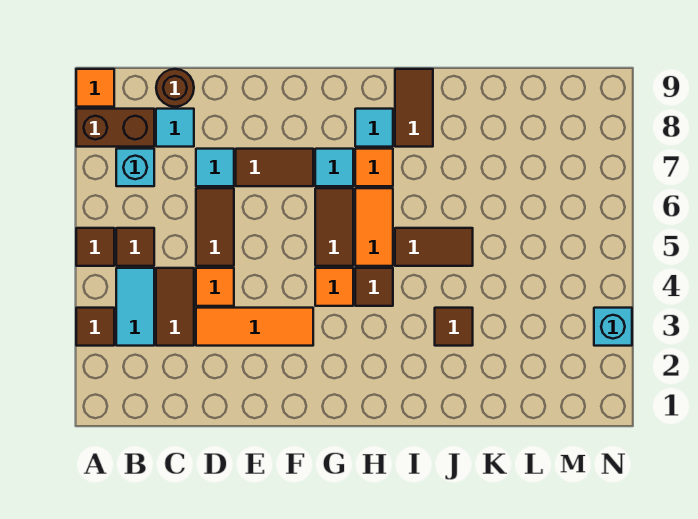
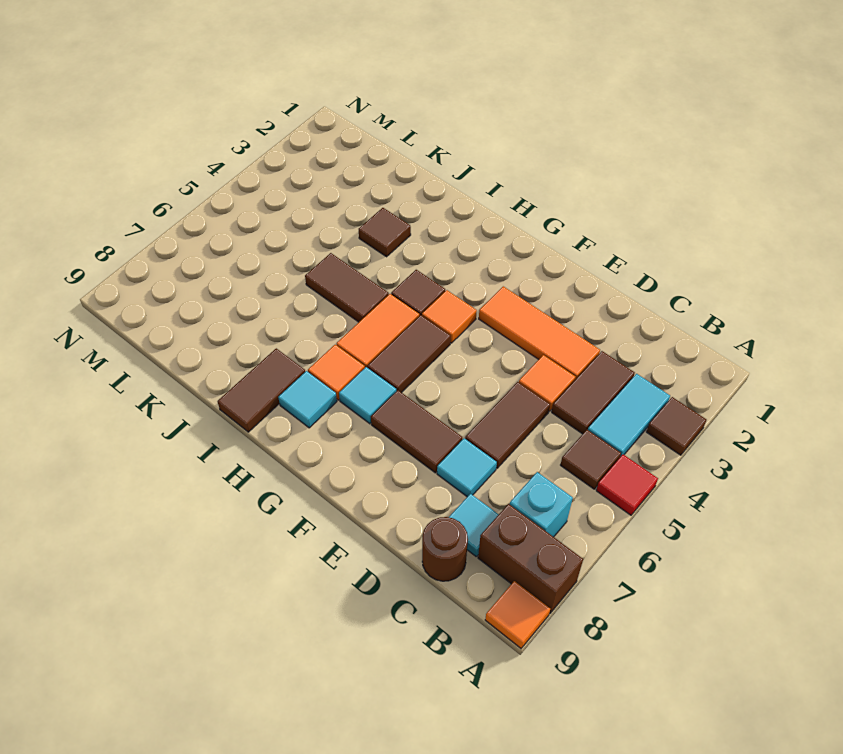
brown 1x1 tile [76,228,114,266] -> red 1x1 tile [596,455,658,515]
cyan 1x1 brick [594,308,632,346] -> none

